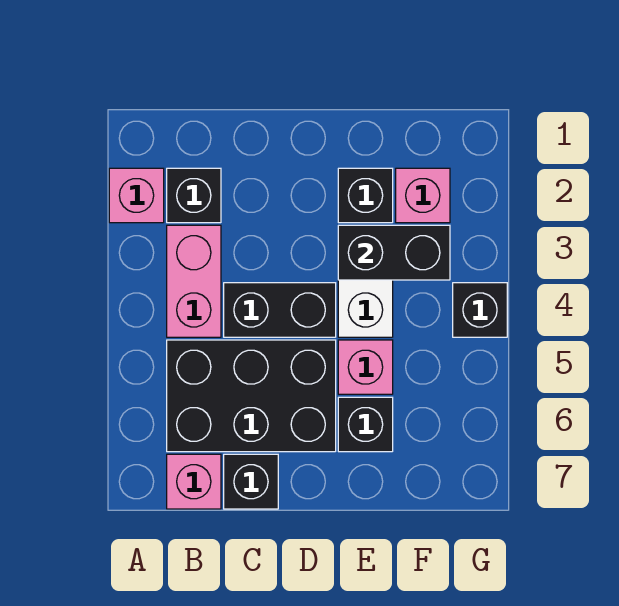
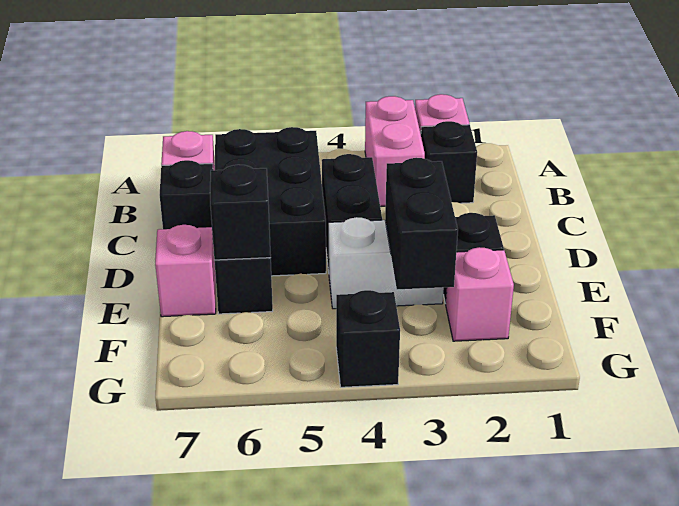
pink 1x2 brick [167,225,221,337] -> pink 1x2 brick turned to [365,96,425,207]
pink 1x1 brick [338,340,393,394] -> pink 1x1 brick moved to [155,225,216,317]
none -> black 1x1 brick [210,165,271,260]

